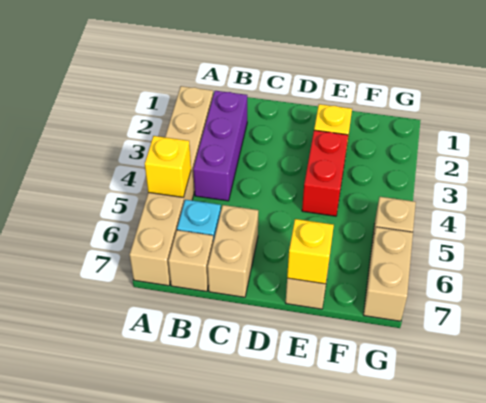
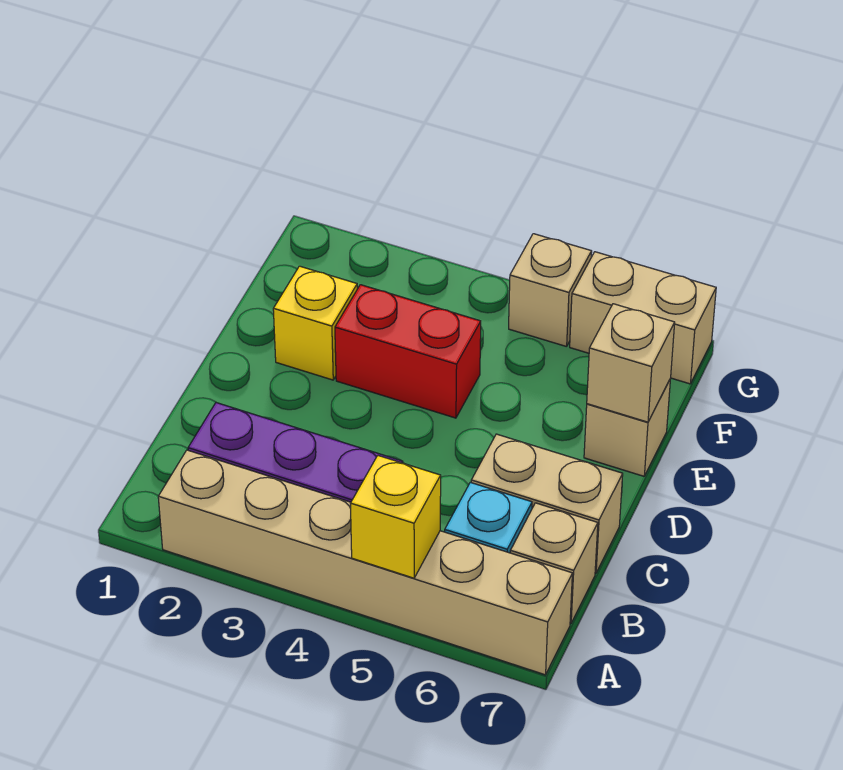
yellow 1x1 brick [287,219,334,284] -> tan 1x1 brick [587,304,675,422]

